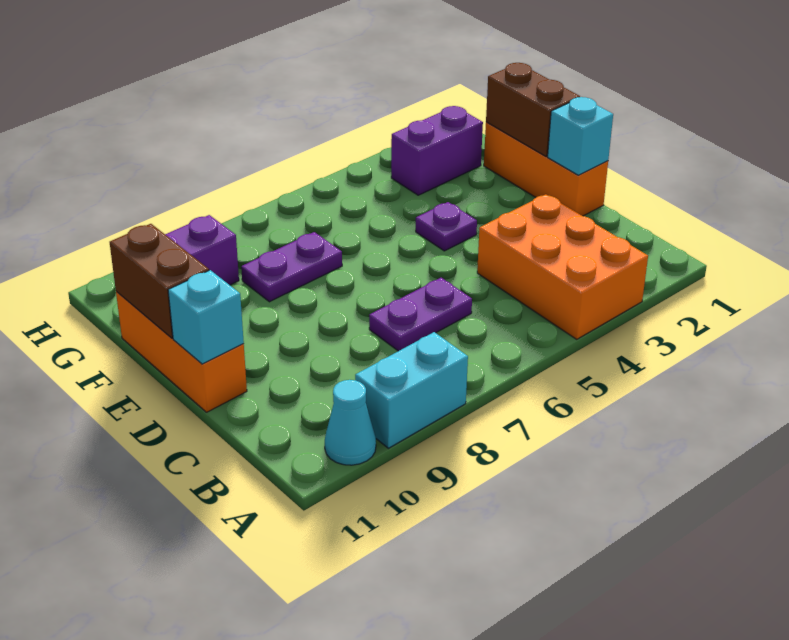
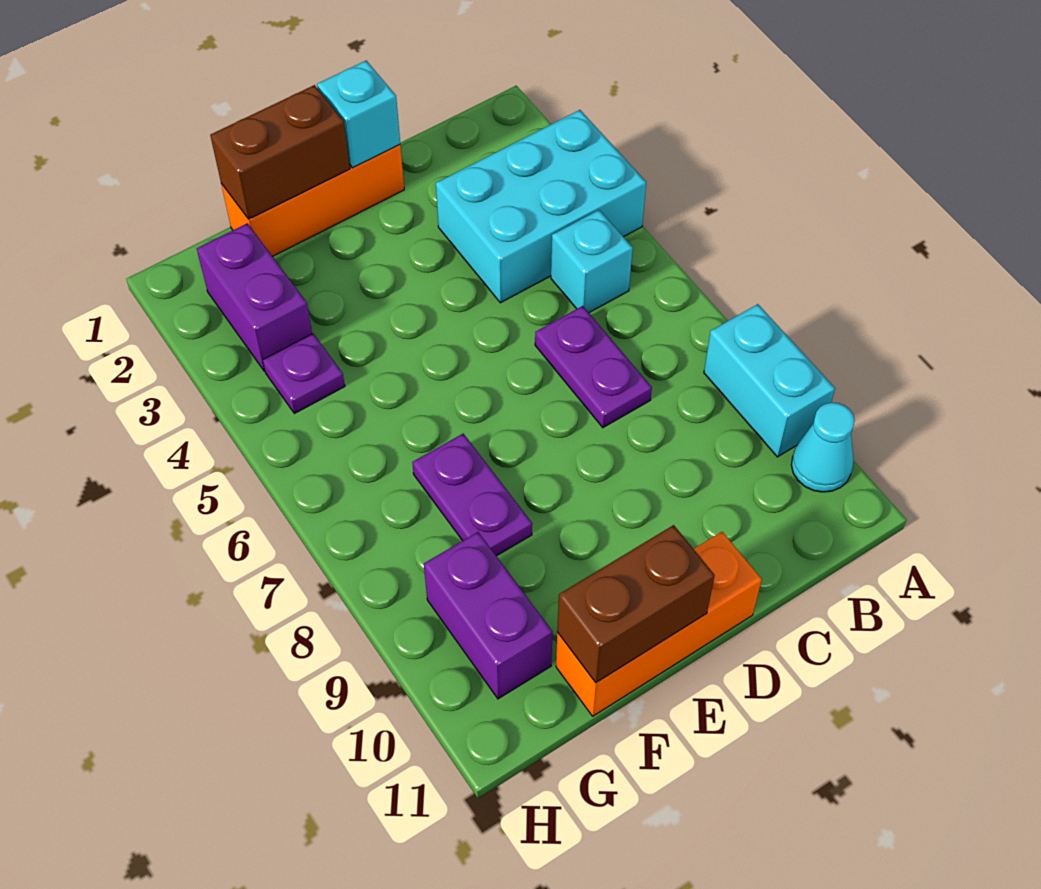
orange 2x3 brick [477,194,648,339] -> cyan 2x3 brick [436,110,646,303]
cyan 1x1 brick [168,270,244,364] -> cyan 1x1 brick moved to [551,210,633,313]
purple 1x1 plate [416,202,477,251] -> purple 1x1 plate moved to [263,334,345,414]

